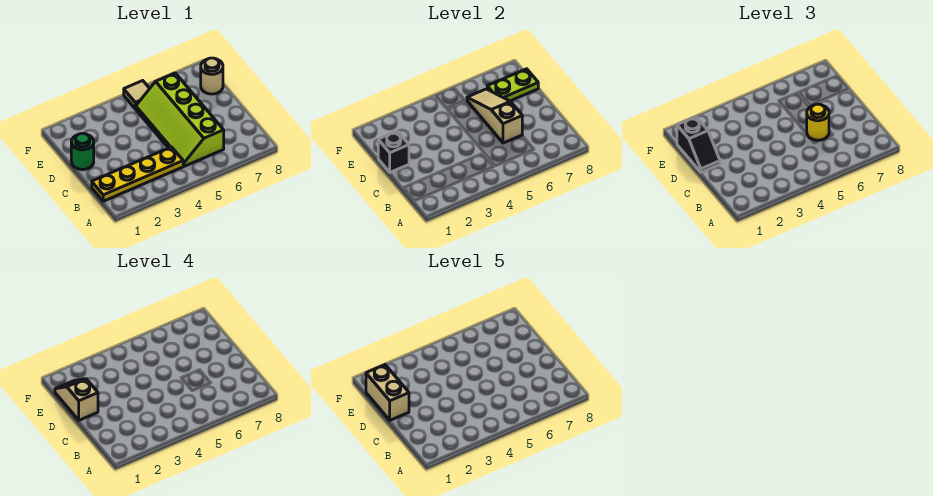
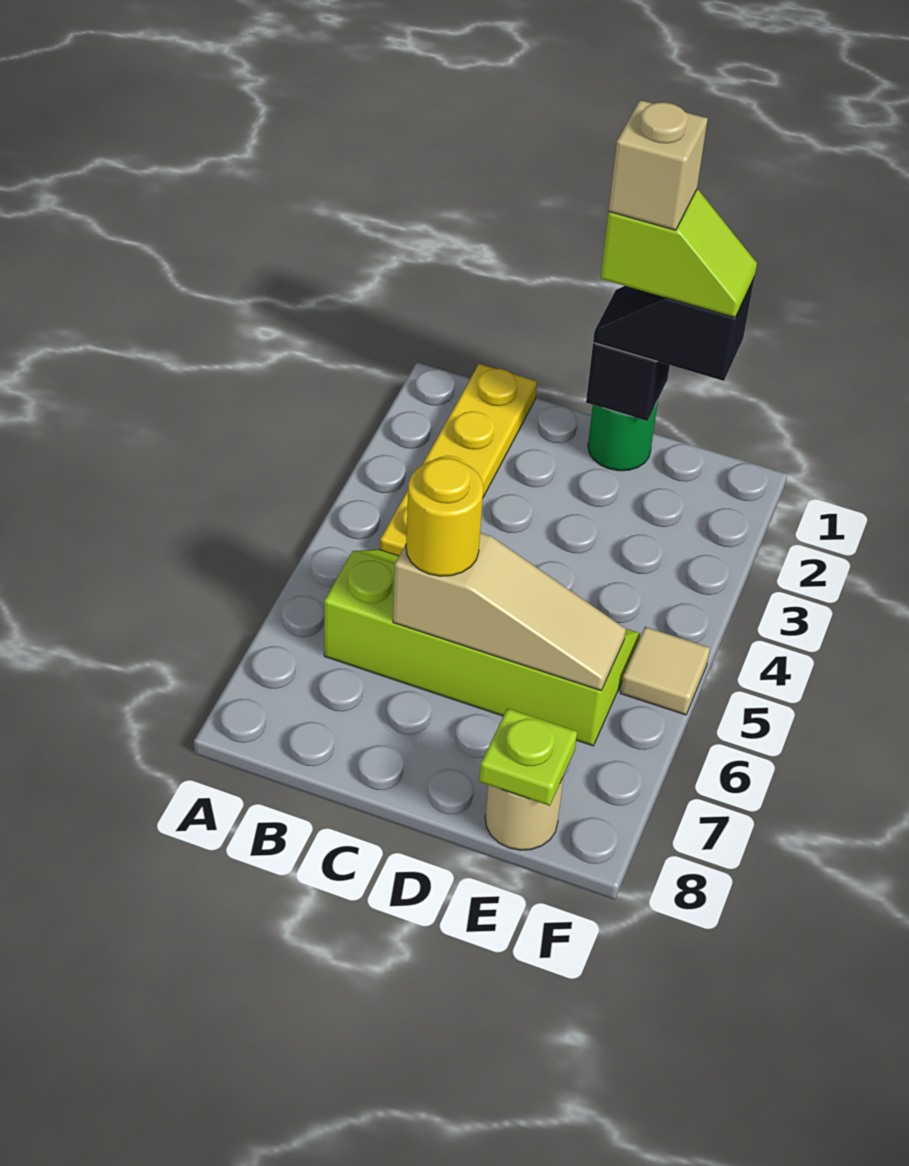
tan 1x2 slope [55,379,98,420] -> lime 1x2 slope [601,189,757,317]
tan 1x2 brick [366,365,409,420] -> tan 1x1 brick [609,100,708,230]
lime 1x2 plate [487,69,538,101] -> lime 1x1 plate [479,708,577,806]

